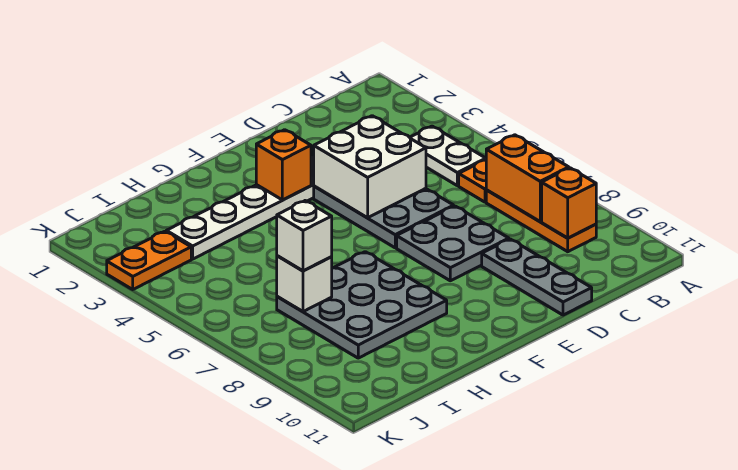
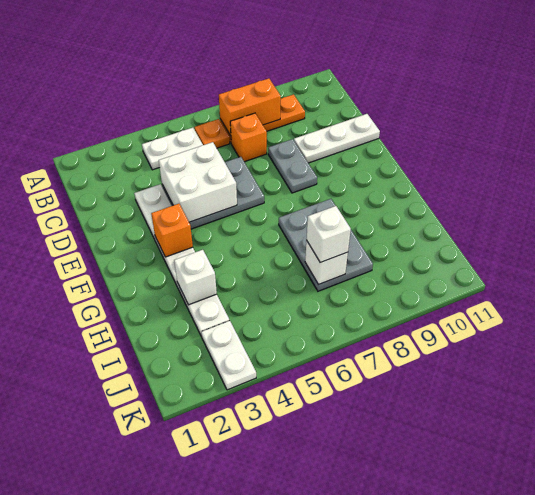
orange 1x1 brick [542,168,596,238] -> orange 1x1 brick moved to [230,113,267,162]
grey 2x2 plate [397,206,509,281] -> grey 1x2 plate [268,139,317,193]
grey 1x3 plate [482,239,592,315] -> white 1x3 plate [294,114,380,163]
grey 3x3 plate [277,252,447,358] -> grey 2x3 plate [279,199,373,291]
none -> white 1x1 brick [174,250,217,305]
orange 1x2 plate [107,231,191,289] -> white 1x2 plate [201,321,256,390]

